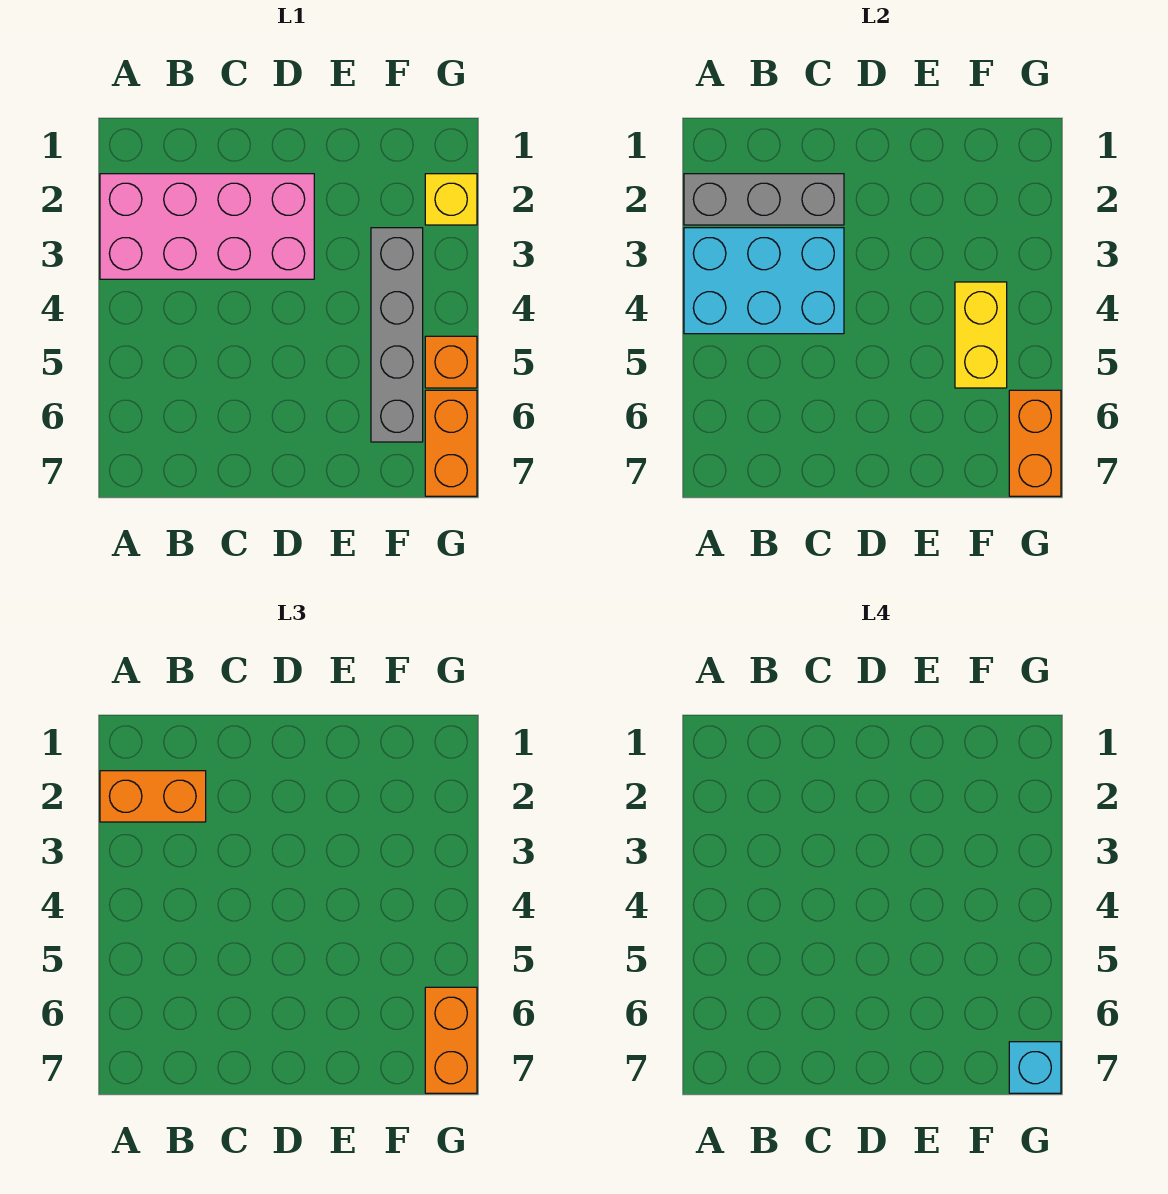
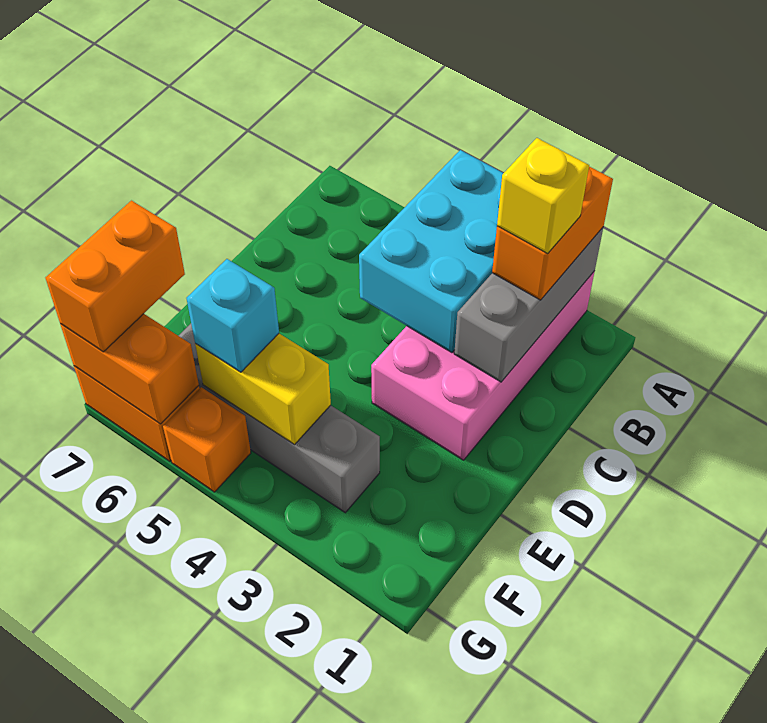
yellow 1x1 brick [425,174,477,225] -> yellow 1x1 brick moved to [497,138,589,254]
orange 1x2 brick [425,987,477,1093] -> orange 1x2 brick turned to [45,201,185,352]
cyan 1x1 brick [1009,1042,1061,1093] -> cyan 1x1 brick moved to [186,259,279,372]

